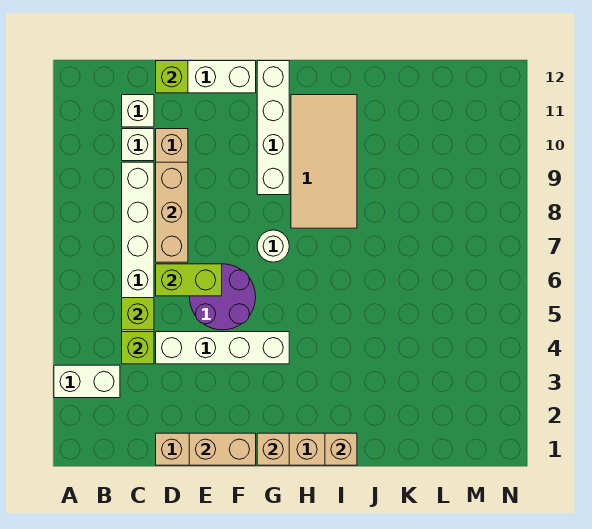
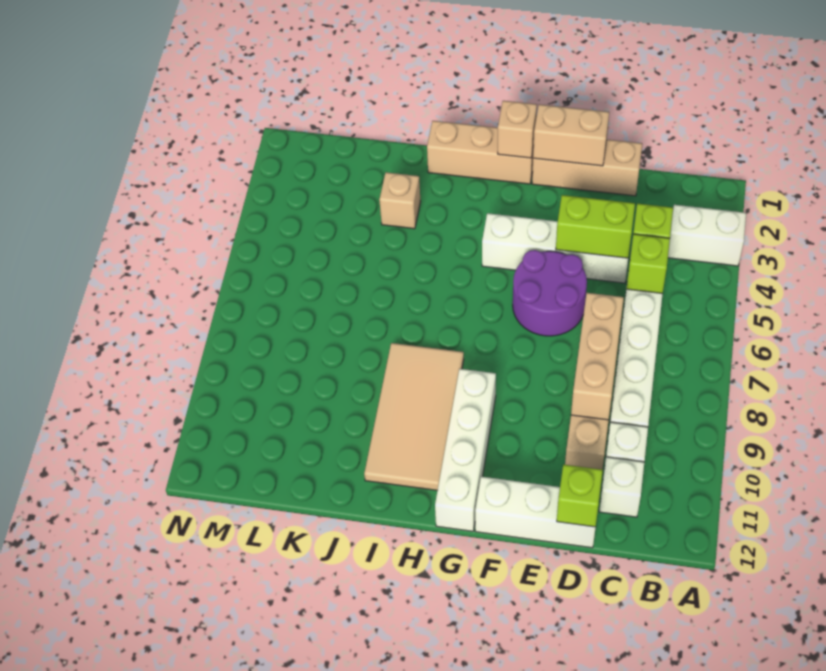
lime 1x2 brick [156,264,222,296] -> lime 1x2 brick moved to [556,195,635,258]
white 1x1 round brick [257,230,289,262] -> none
tan 1x1 brick [325,433,357,465] -> tan 1x1 brick moved to [379,172,421,229]

